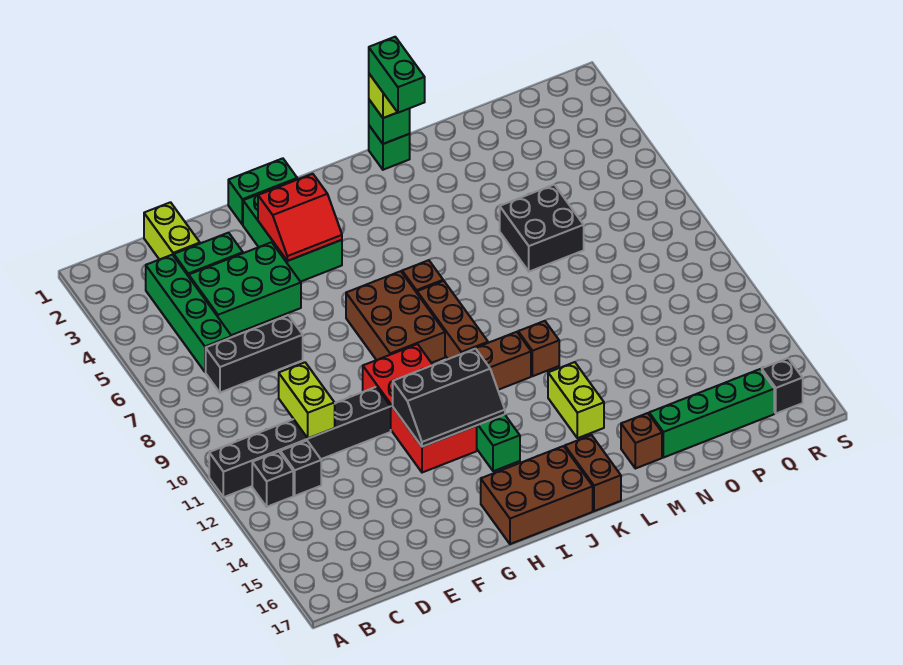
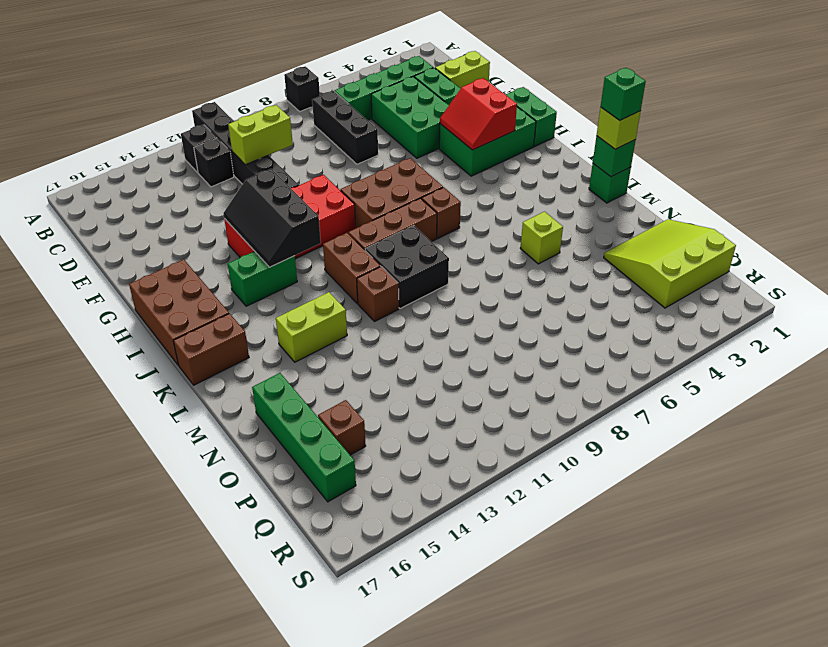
green 1x2 brick [369,37,425,113] -> green 1x1 brick [601,68,646,120]
none -> lime 1x1 brick [520,212,563,264]
brown 1x1 brick [621,413,662,469] -> brown 1x1 brick moved to [318,400,366,455]
black 2x2 brick [500,185,584,272] -> black 2x2 brick moved to [365,226,449,309]
none -> lime 3x3 slope [604,219,736,308]
black 1x1 brick [762,358,803,413] -> black 1x1 brick moved to [284,66,320,111]

